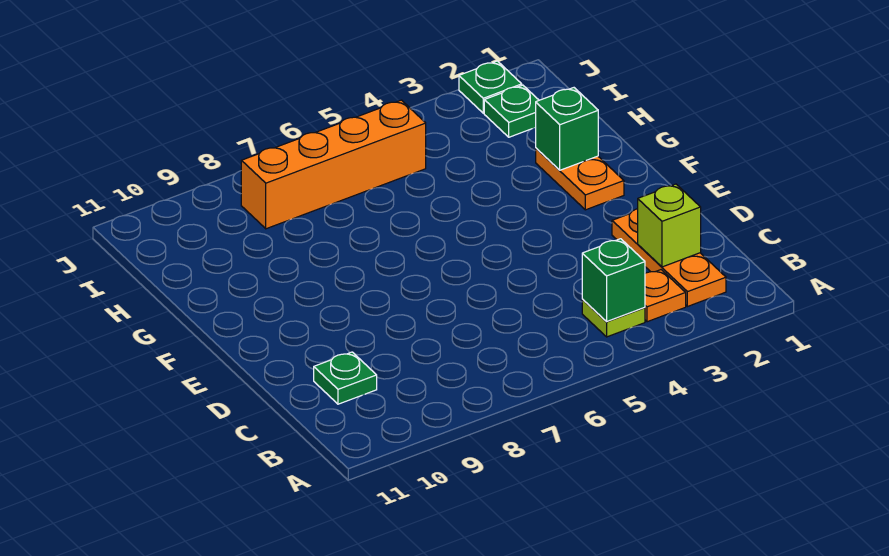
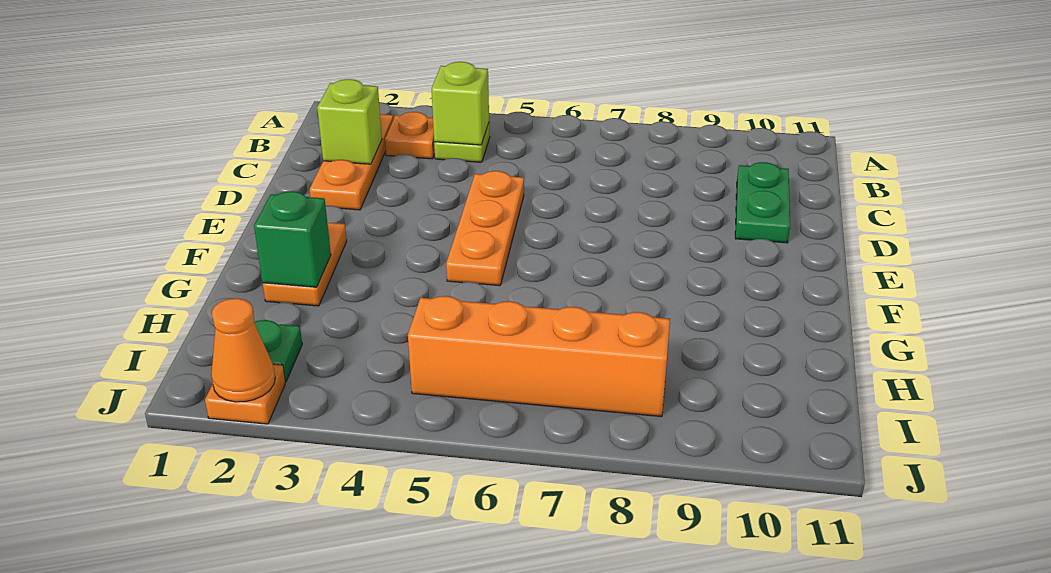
green 1x1 brick [582,239,645,321] -> lime 1x1 brick [432,62,489,145]
green 1x1 plate [314,352,377,404] -> green 1x2 plate [735,162,790,243]
none -> orange 1x3 plate [446,171,524,286]
green 1x1 plate [459,61,522,113] -> orange 1x1 plate [205,364,285,424]
none -> orange 1x1 cone [211,298,275,402]

